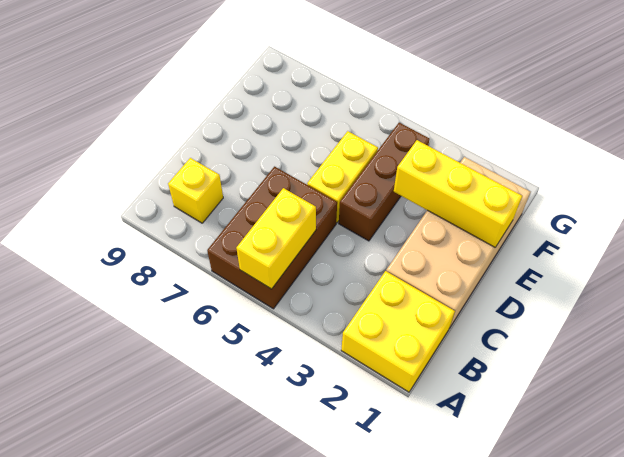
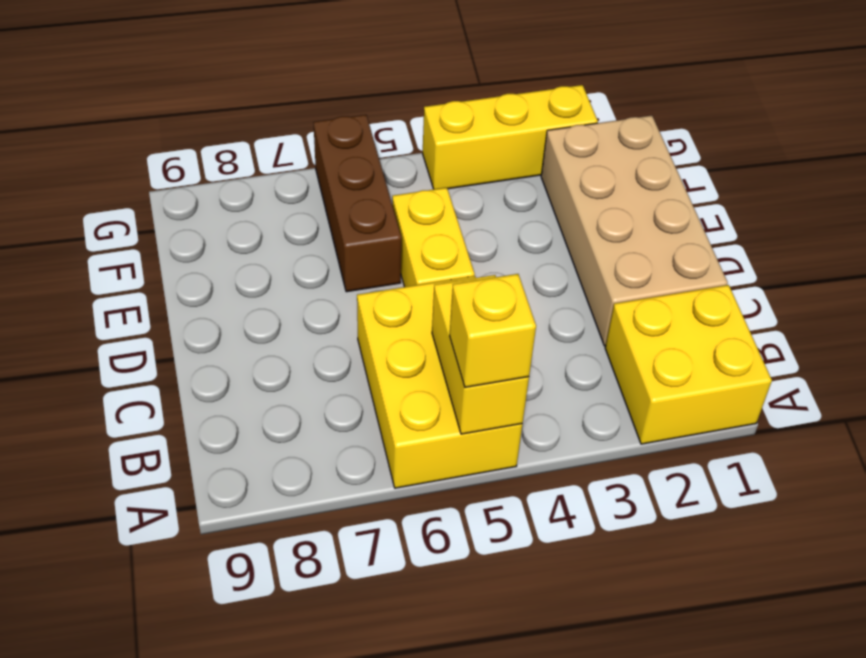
brown 2x3 brick [207,167,337,309] -> yellow 2x3 brick [357,276,522,488]
yellow 1x1 brick [168,158,223,223] -> yellow 1x1 brick moved to [450,274,536,387]
brown 1x3 brick [339,123,430,241] -> brown 1x3 brick moved to [313,115,401,292]
yellow 1x3 brick [394,140,522,247] -> yellow 1x3 brick moved to [423,85,598,189]

